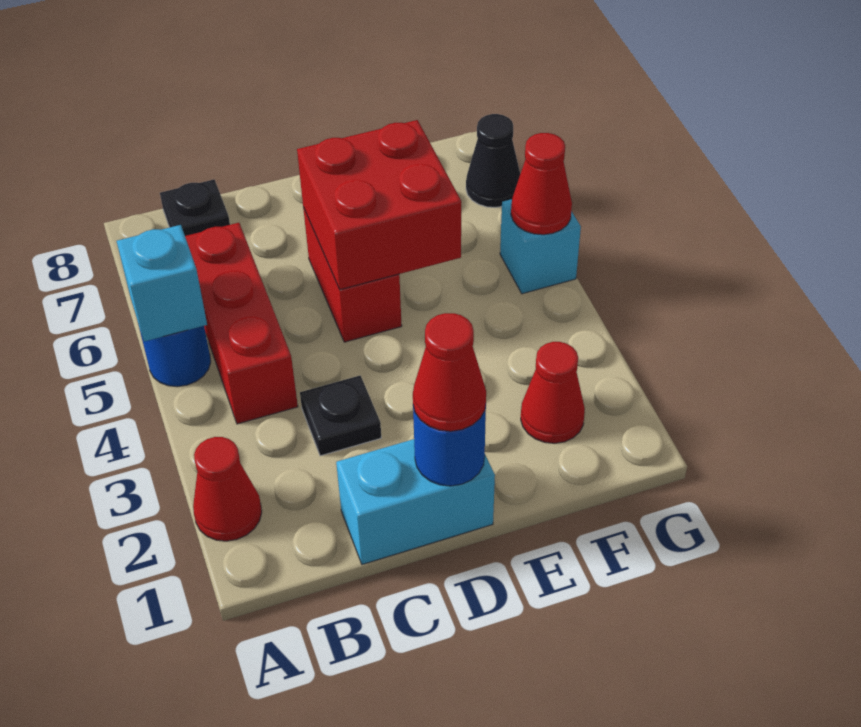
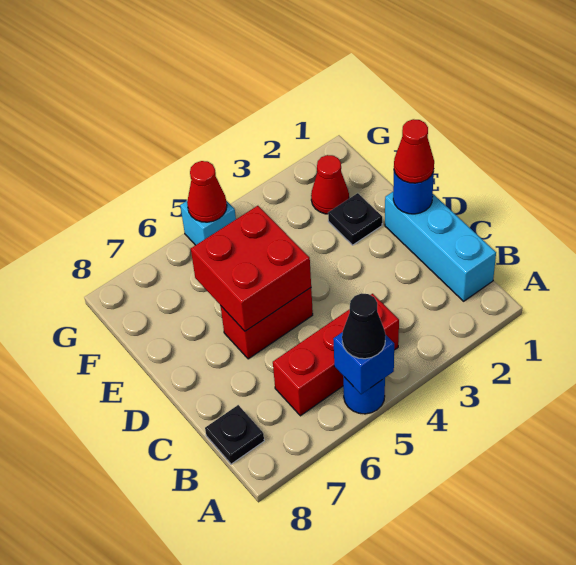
red 1x1 cone [193,437,262,541] -> none
cyan 1x1 brick [117,225,207,341] -> blue 1x1 brick [333,332,394,394]
cyan 1x2 brick [336,439,495,564] -> cyan 1x3 brick [385,192,496,301]
black 1x1 plate [300,376,381,456] -> black 1x1 plate moved to [328,193,382,245]
black 1x1 cone [466,114,520,207] -> black 1x1 cone moved to [342,293,386,359]

